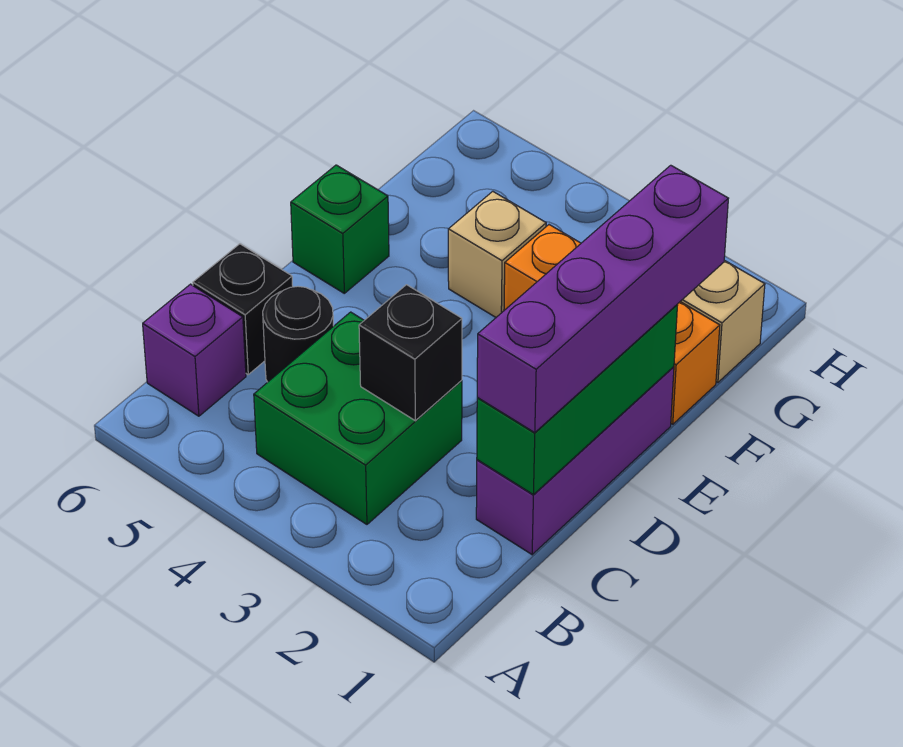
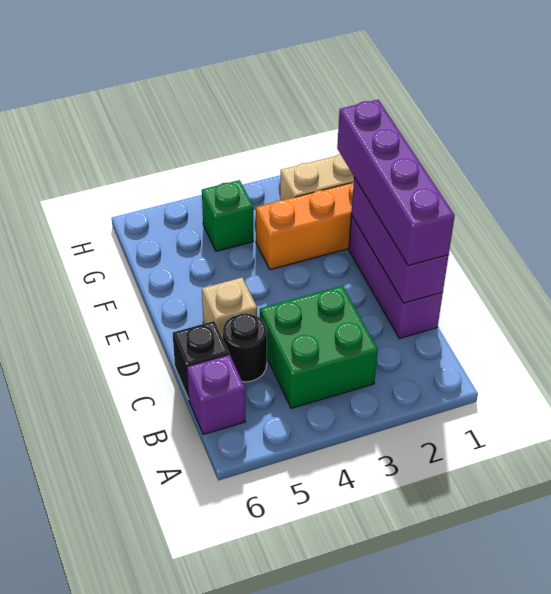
green 1x3 brick [477,305,678,495] -> purple 1x3 brick [351,177,449,303]
black 1x1 brick [359,285,462,421] -> none
green 1x1 brick [291,165,389,293] -> green 1x1 brick moved to [202,180,253,251]
tan 1x1 brick [448,191,546,317] -> tan 1x1 brick moved to [202,278,257,338]

